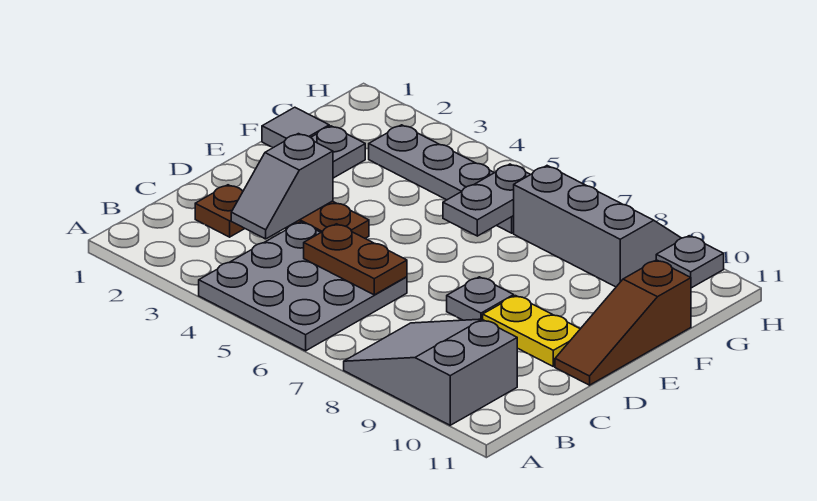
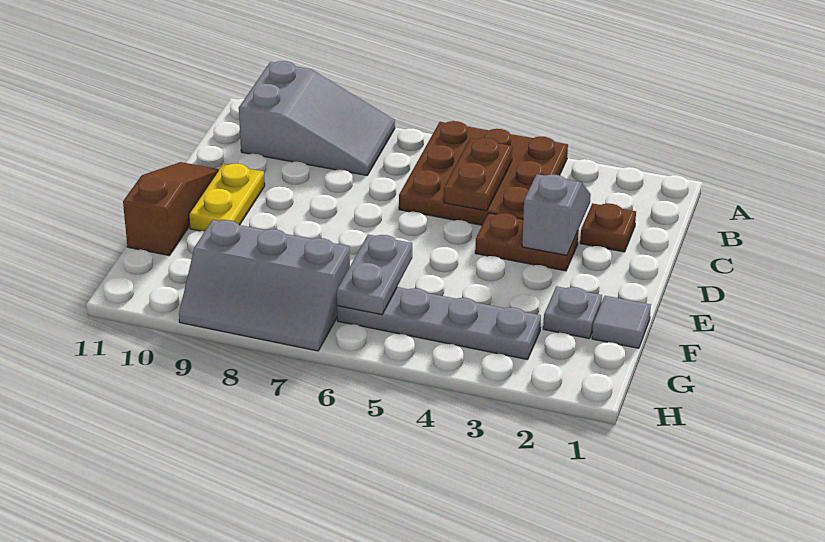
grey 3x3 plate [199,222,407,351] -> brown 3x3 plate [399,121,568,225]
brown 1x2 plate [304,224,407,295] -> brown 1x2 plate turned to [444,138,512,211]
grey 1x1 plate [447,277,514,320] -> none
yellow 1x2 plate [483,296,580,366] -> yellow 1x2 plate turned to [189,163,265,231]
grey 1x1 plate [656,236,724,288] -> none

